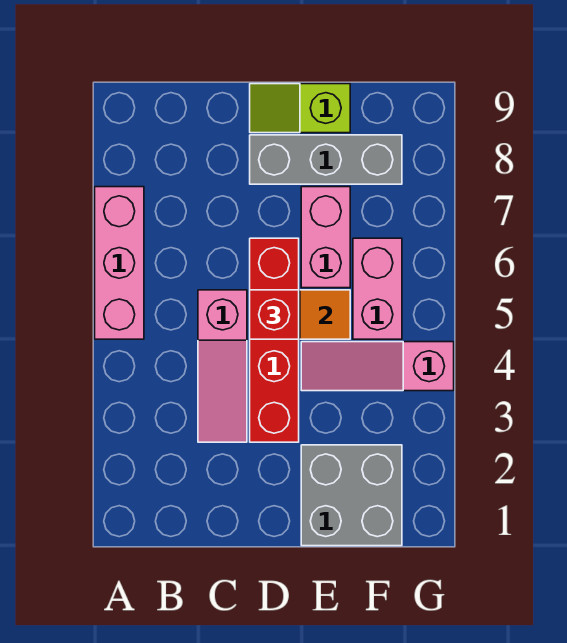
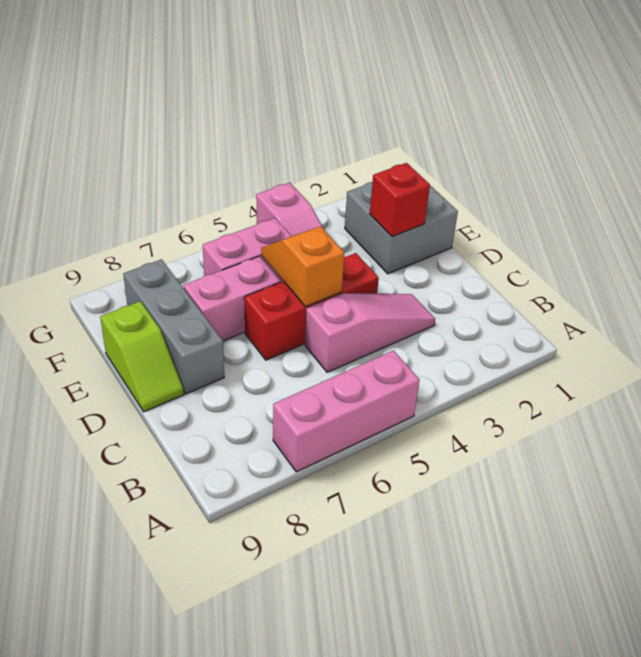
red 1x4 brick [250,238,299,442] -> red 1x3 brick [244,253,379,360]
red 1x1 brick [250,290,299,339] -> red 1x1 brick moved to [370,163,430,237]

